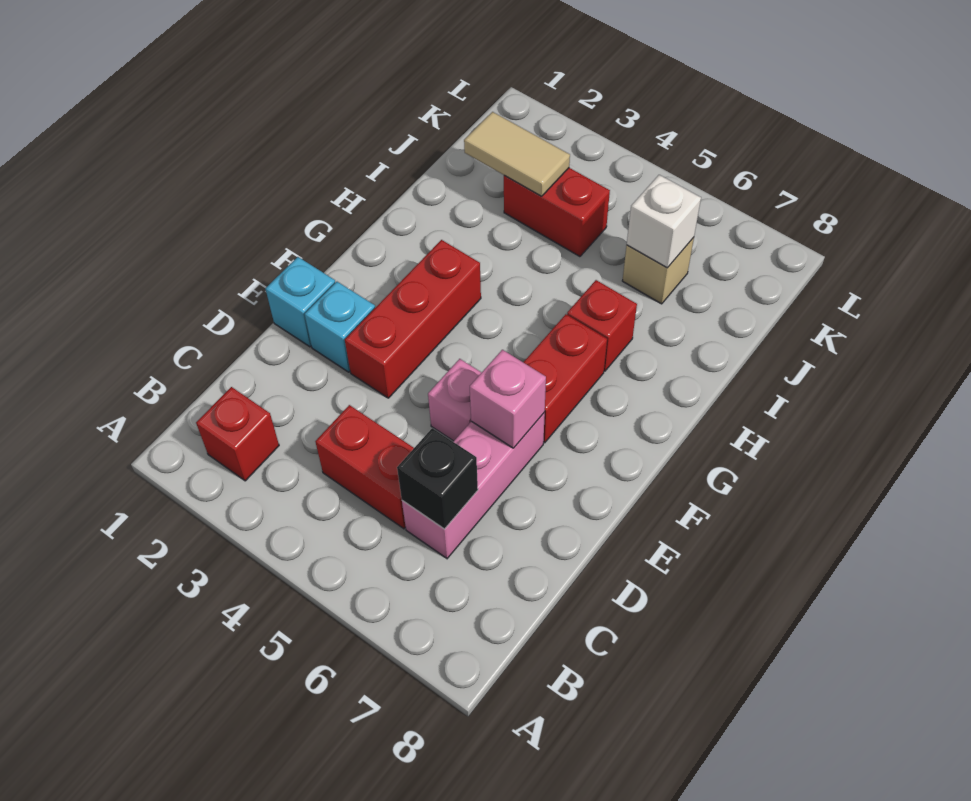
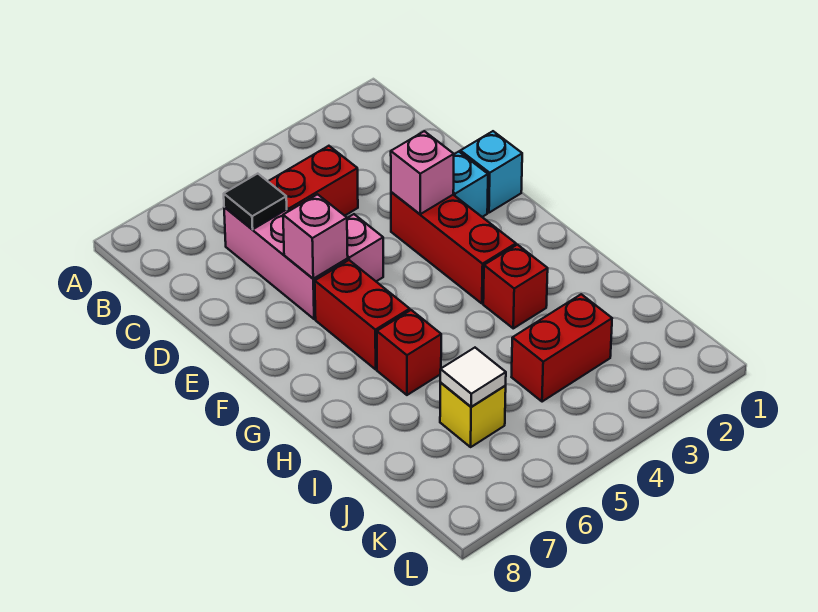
red 1x1 brick [196,387,279,481] -> red 1x1 brick moved to [483,245,548,328]
black 1x1 brick [397,428,478,529] -> black 1x1 tile [224,174,287,230]
none -> pink 1x1 brick [391,131,454,214]
tan 1x2 tile [464,112,570,196] -> none
tan 1x1 brick [622,237,694,304] -> yellow 1x1 brick [440,382,506,447]
white 1x1 brick [627,175,701,268] -> white 1x1 tile [440,348,506,407]

